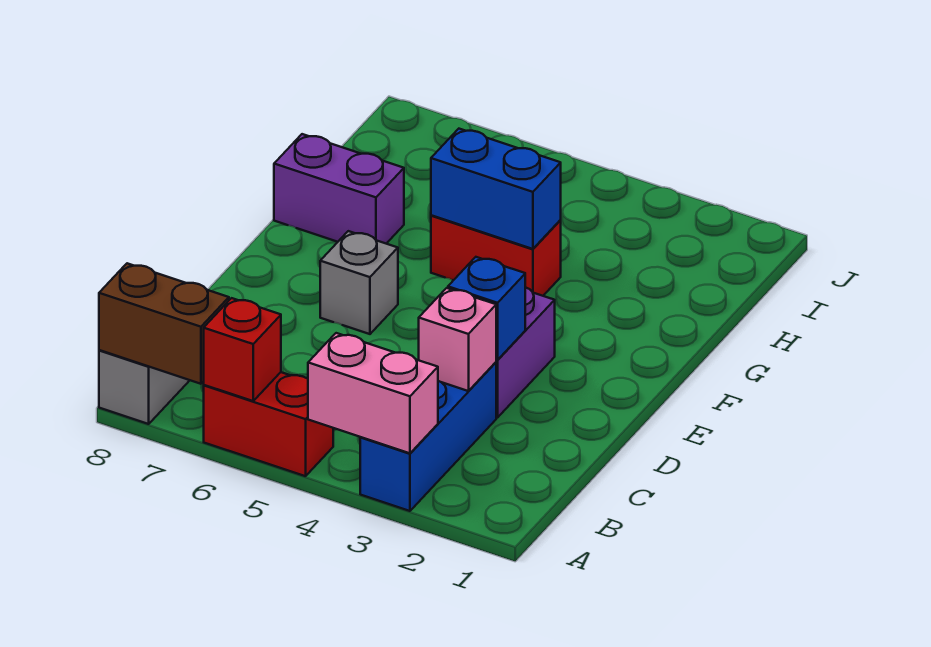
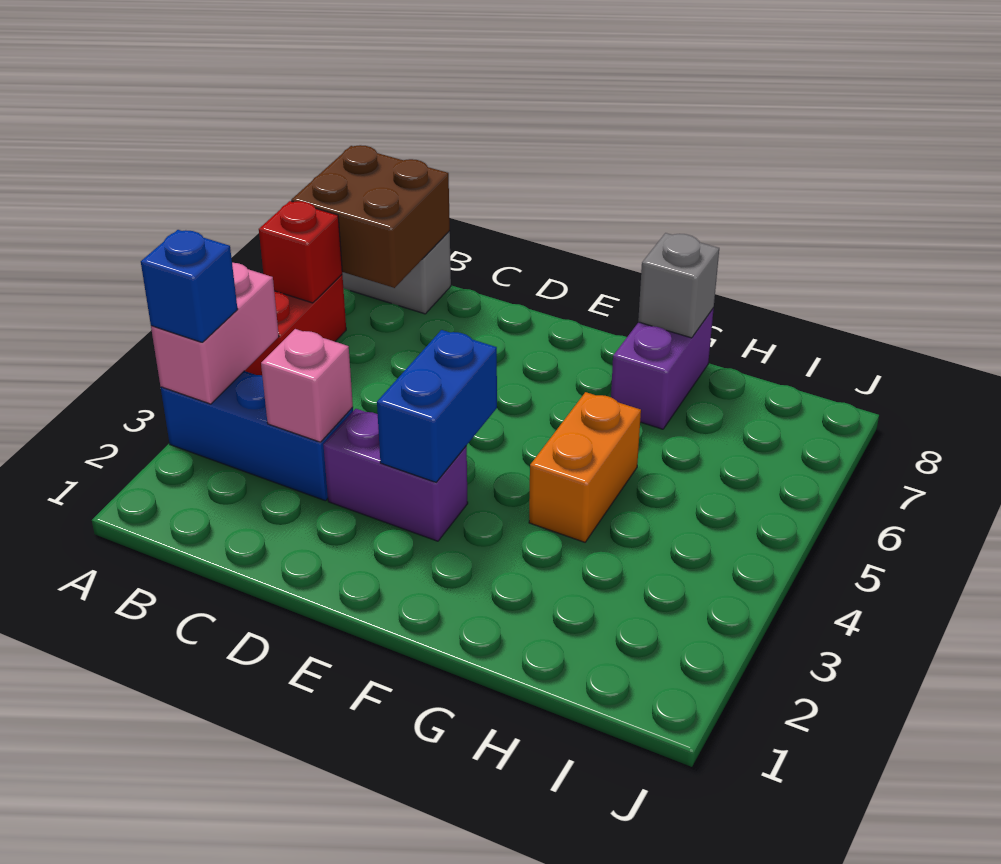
brown 1x2 brick [99,263,229,384] -> brown 2x2 brick [291,145,450,288]
blue 1x1 brick [448,257,525,360] -> blue 1x1 brick moved to [141,230,238,342]
grey 1x1 brick [320,231,398,334] -> grey 1x1 brick moved to [638,233,719,338]
red 1x2 brick [431,215,561,296] -> orange 1x2 brick [529,392,641,542]
blue 1x2 brick [431,129,561,249] -> blue 1x2 brick moved to [377,330,497,482]

